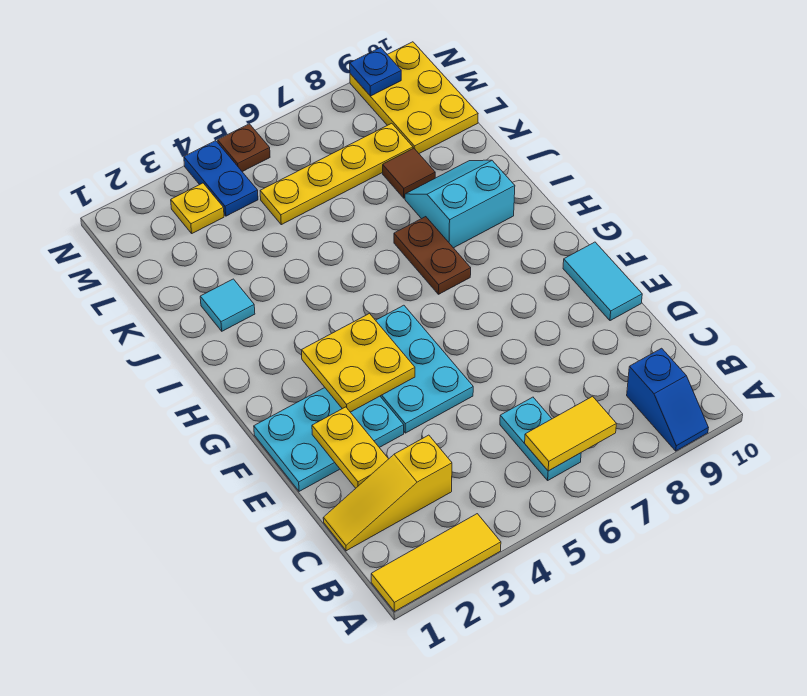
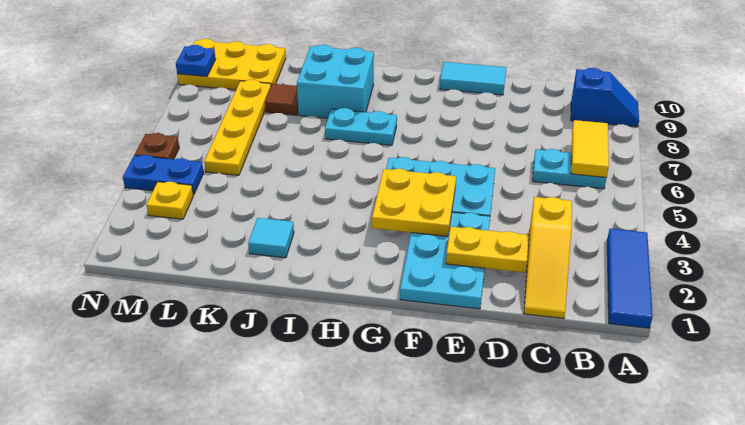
yellow 1x3 tile [371,514,501,612] -> blue 1x3 tile [607,229,653,328]
brown 1x2 plate [394,217,471,294] -> cyan 1x2 plate [325,108,397,145]
cyan 2x2 slope [405,160,515,248] -> cyan 2x2 brick [297,45,374,118]

